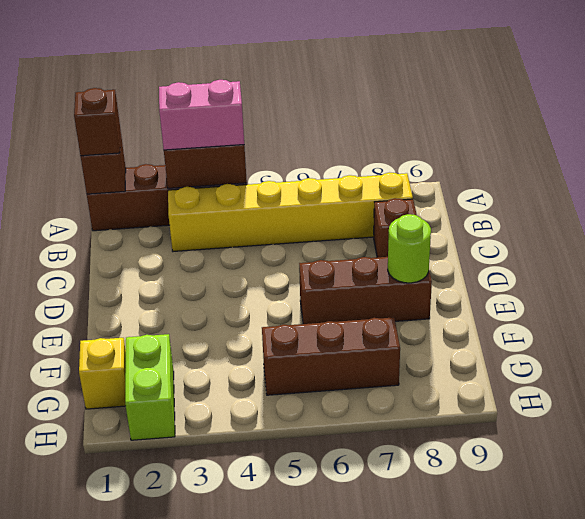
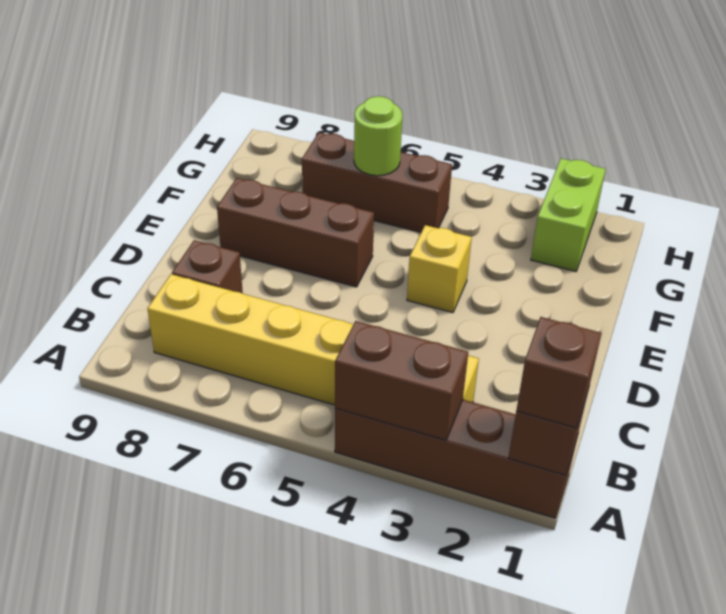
pink 1x2 brick [159,80,244,150] -> none
lime 1x1 round brick [388,214,431,283] -> lime 1x1 round brick moved to [354,96,402,176]
yellow 1x1 brick [79,338,126,409] -> yellow 1x1 brick moved to [407,225,472,313]

